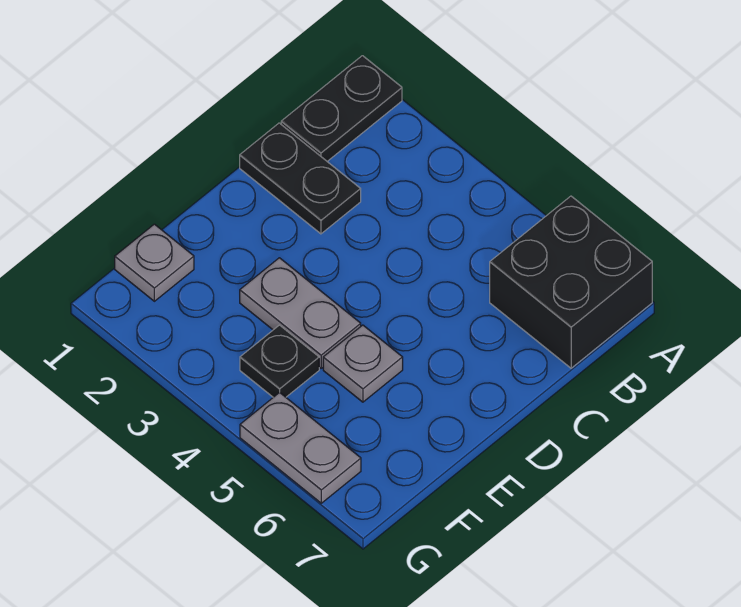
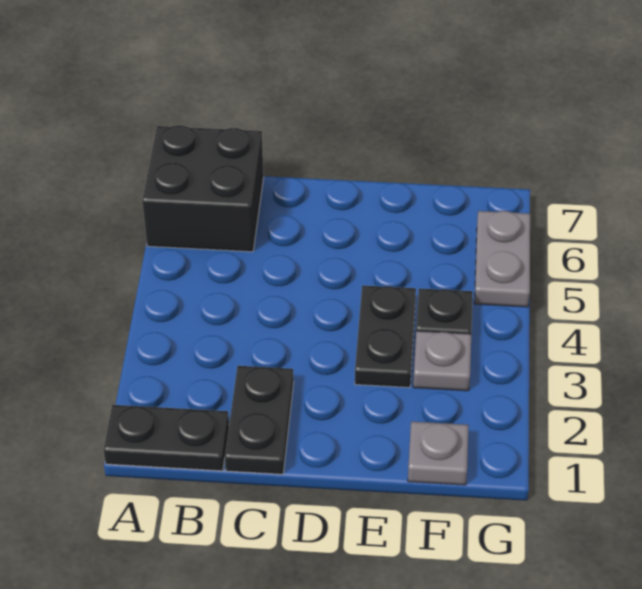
grey 1x2 plate [240,258,361,368] -> black 1x2 plate [355,285,416,388]
grey 1x1 plate [323,325,403,402] -> grey 1x1 plate moved to [413,331,471,391]

